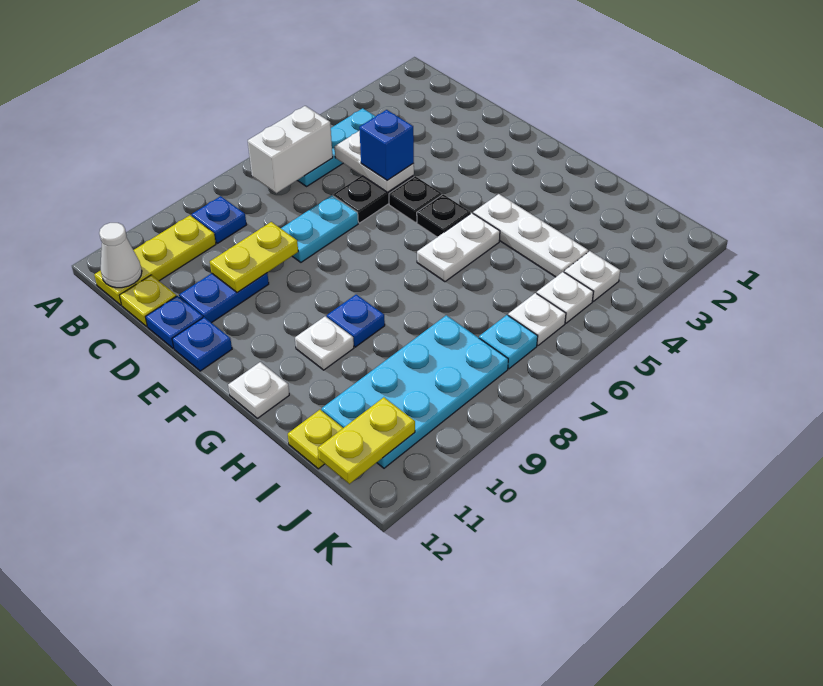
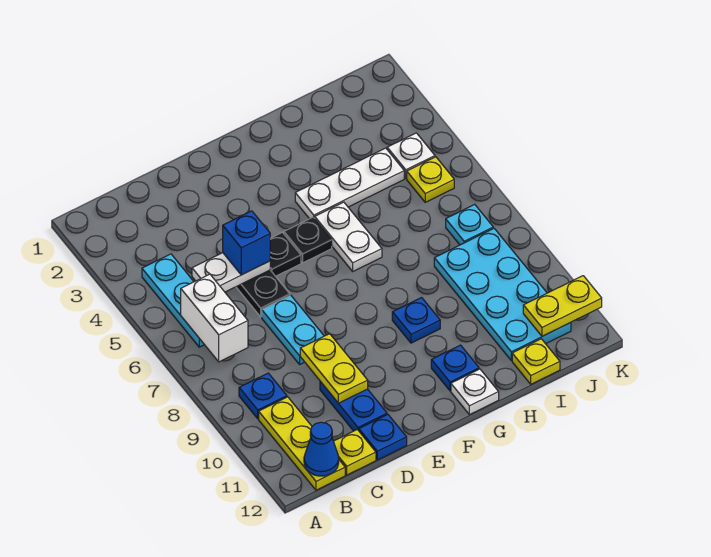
white 1x1 cone [99,223,142,288] -> blue 1x1 cone [304,422,339,476]
blue 1x1 plate [172,317,232,371] -> blue 1x1 plate moved to [431,345,479,391]
white 1x1 plate [295,316,354,370] -> none
white 1x1 plate [537,272,593,323] -> yellow 1x1 plate [407,157,454,202]
white 1x1 plate [508,293,566,345] -> none
yellow 1x2 plate [318,397,415,484] -> yellow 1x2 plate turned to [523,276,602,336]

